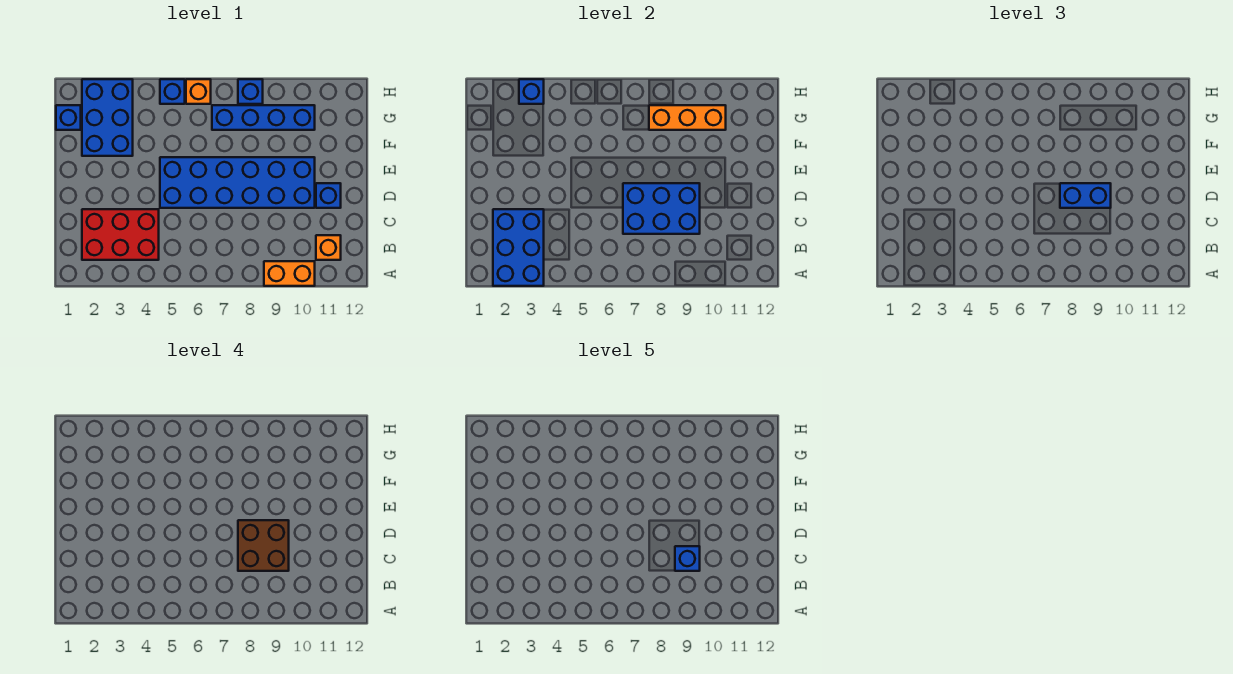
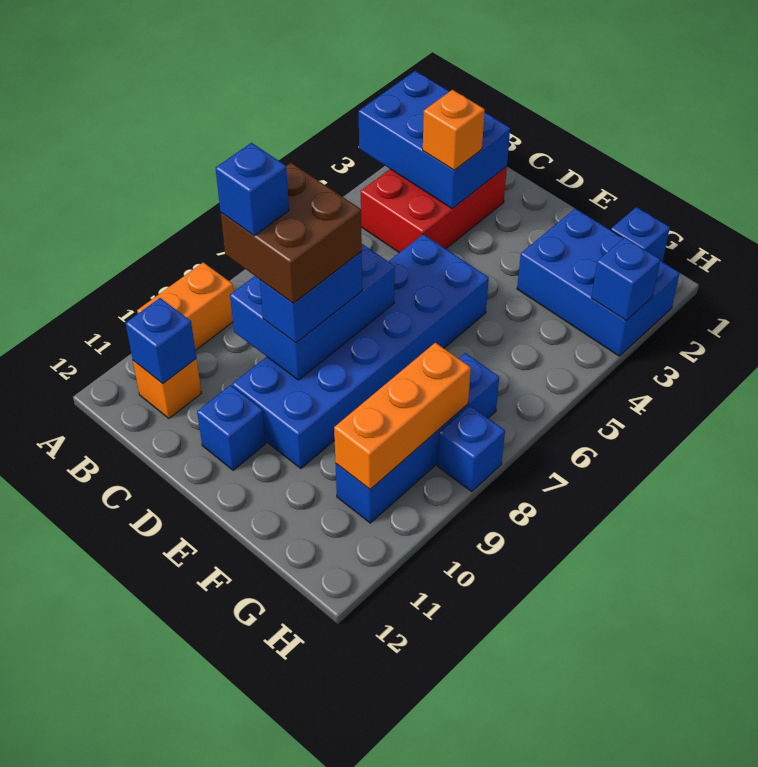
blue 1x1 brick [160,79,185,104] -> blue 1x1 brick moved to [126,298,196,384]
orange 1x1 brick [186,79,211,104] -> orange 1x1 brick moved to [423,90,485,170]

